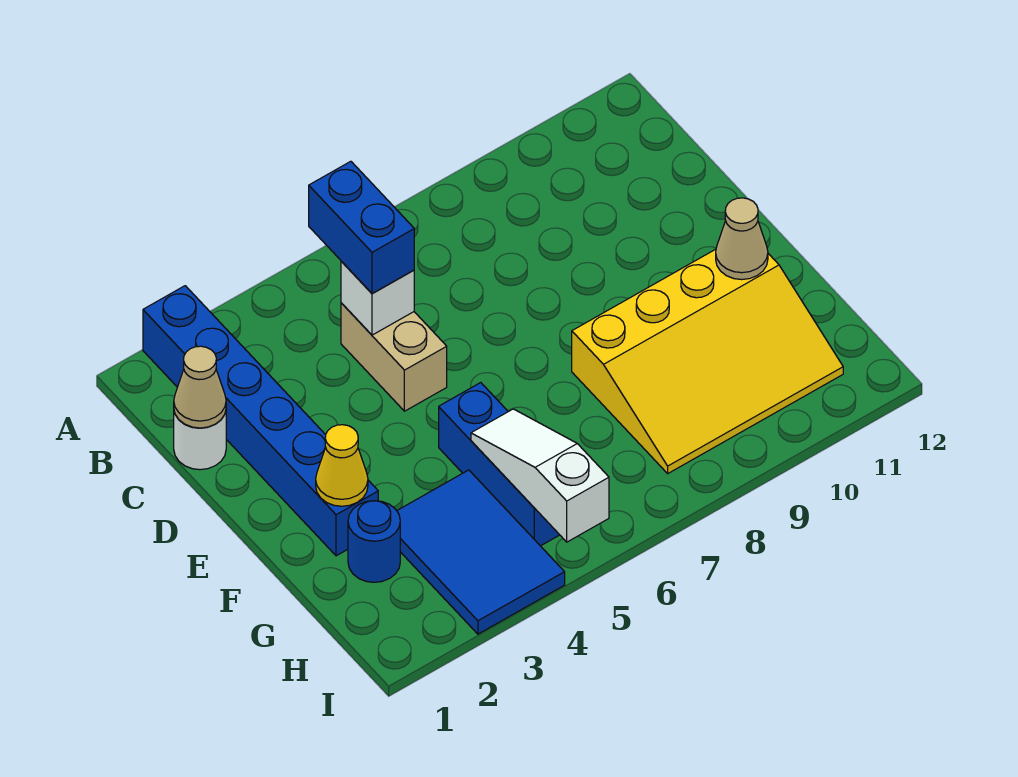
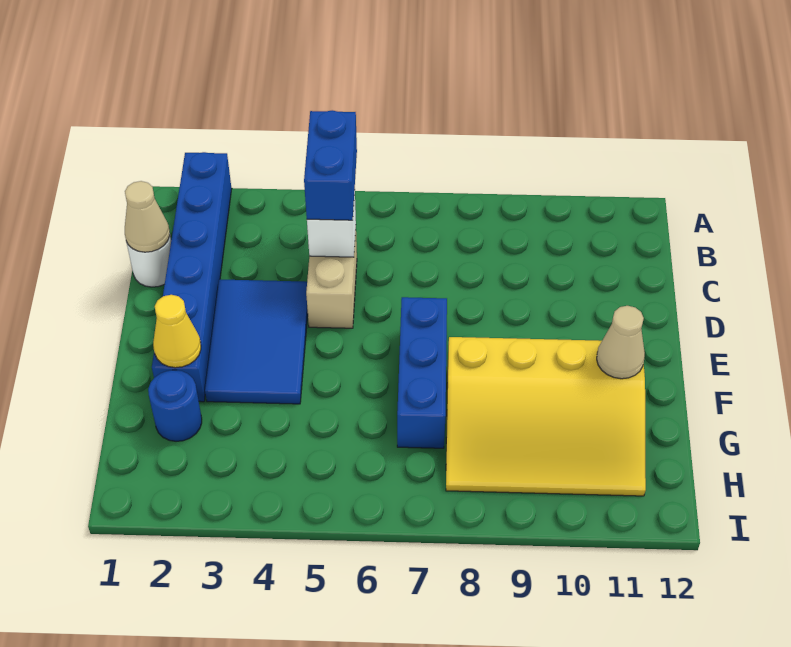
blue 1x3 brick [439,383,559,546] -> blue 1x3 brick moved to [397,297,447,448]
blue 2x3 tile [397,470,565,634] -> blue 2x3 tile moved to [205,279,308,404]
white 1x3 slope [471,409,609,542] -> none

